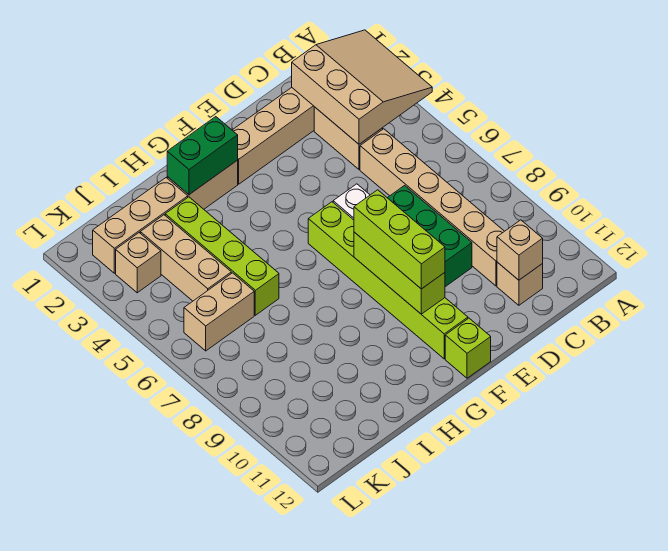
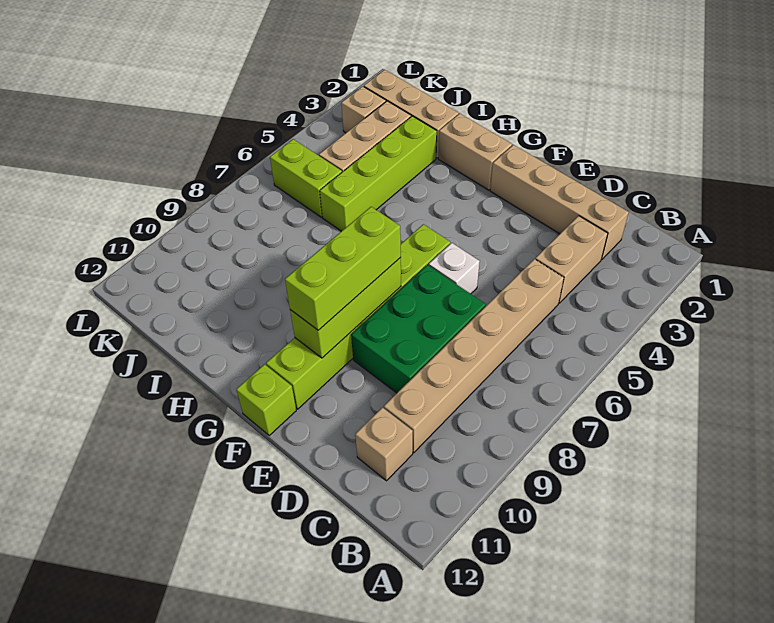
tan 3x3 slope [292,30,432,144] -> none
tan 1x1 brick [497,220,543,280] -> none
green 1x2 brick [167,117,238,194] -> none
tan 1x2 brick [184,273,254,351] -> lime 1x2 brick [270,139,342,217]

